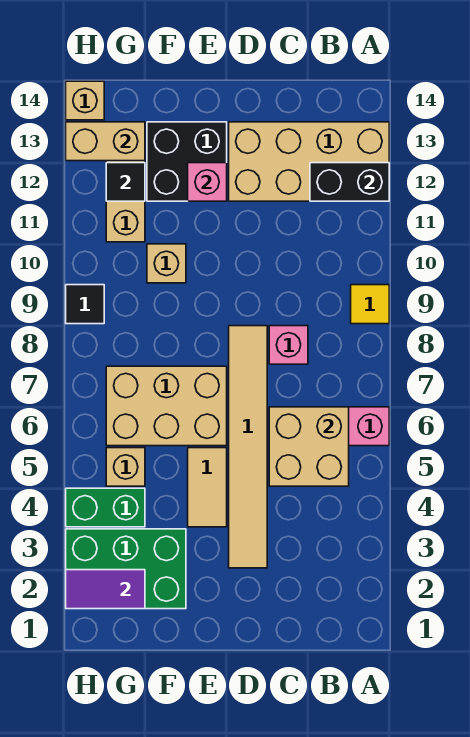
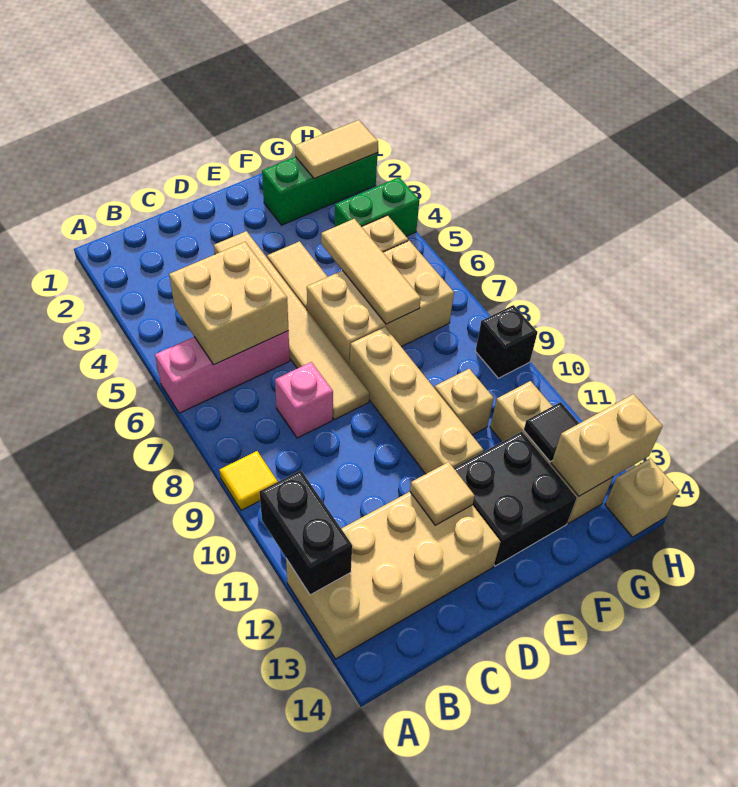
black 1x2 brick [310,163,389,201] -> black 1x2 brick turned to [259,470,352,595]
none -> tan 1x1 tile [410,462,475,525]
none -> tan 1x4 brick [350,327,483,474]
pink 1x1 brick [188,163,227,201] -> none
green 2x3 brick [66,529,186,609] -> green 1x3 brick [262,153,378,225]
none -> tan 1x3 tile [321,219,421,324]
purple 1x2 tile [66,570,145,609] -> tan 1x2 tile [295,120,378,179]
black 1x1 tile [66,285,104,324] -> black 1x1 brick [476,305,538,378]

